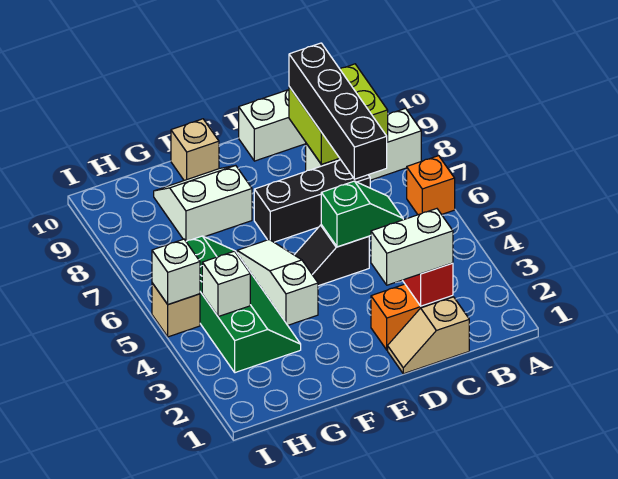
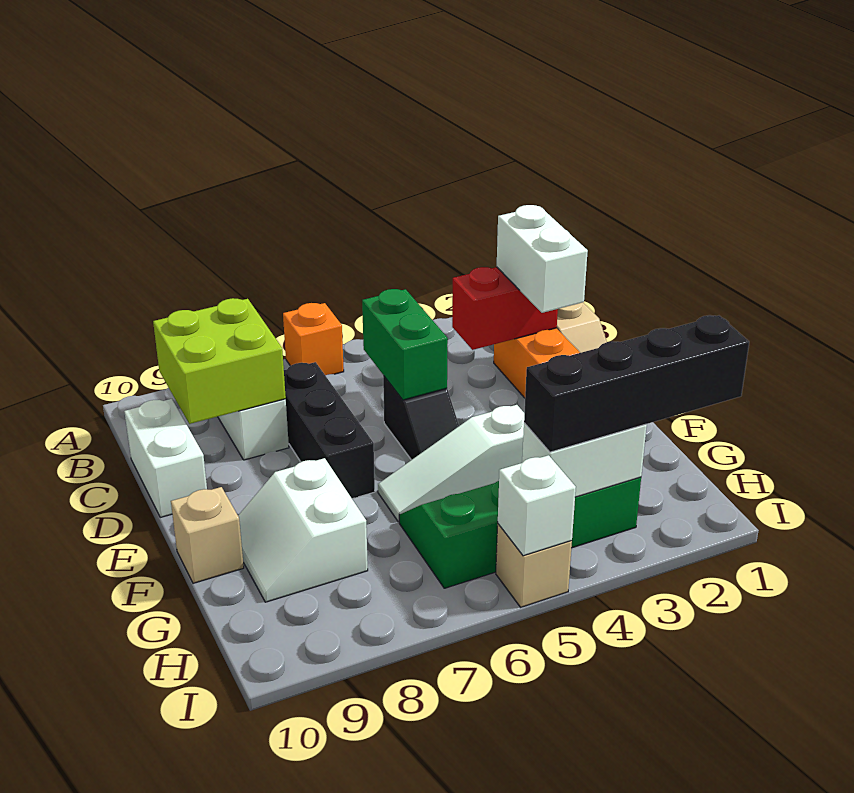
green 1x2 slope [321,181,403,247] -> green 1x2 brick [362,289,448,400]
black 1x4 brick [289,43,387,179] -> black 1x4 brick moved to [524,315,749,452]
white 1x1 brick [202,251,250,317] -> white 1x2 brick [522,423,647,497]

